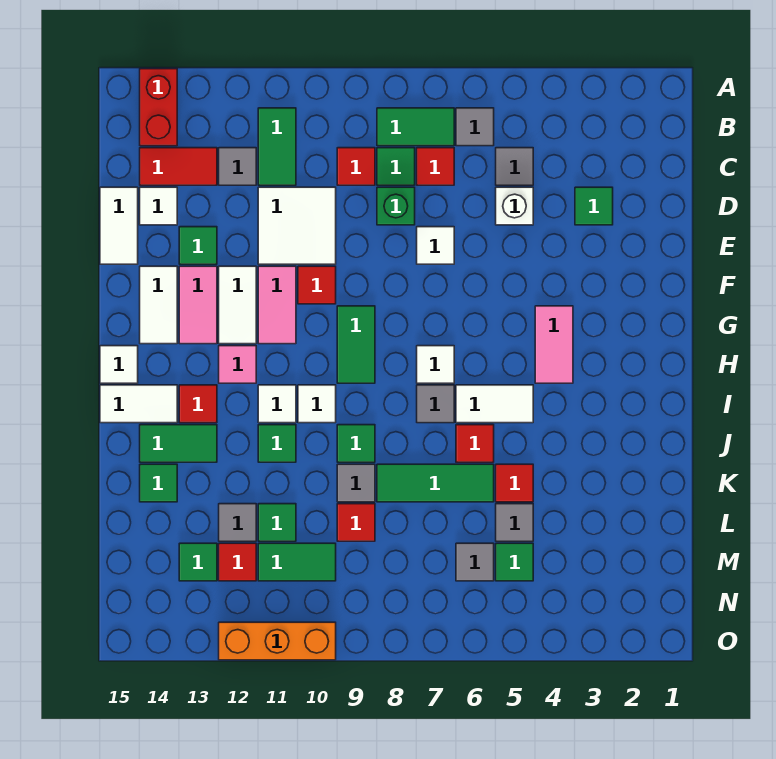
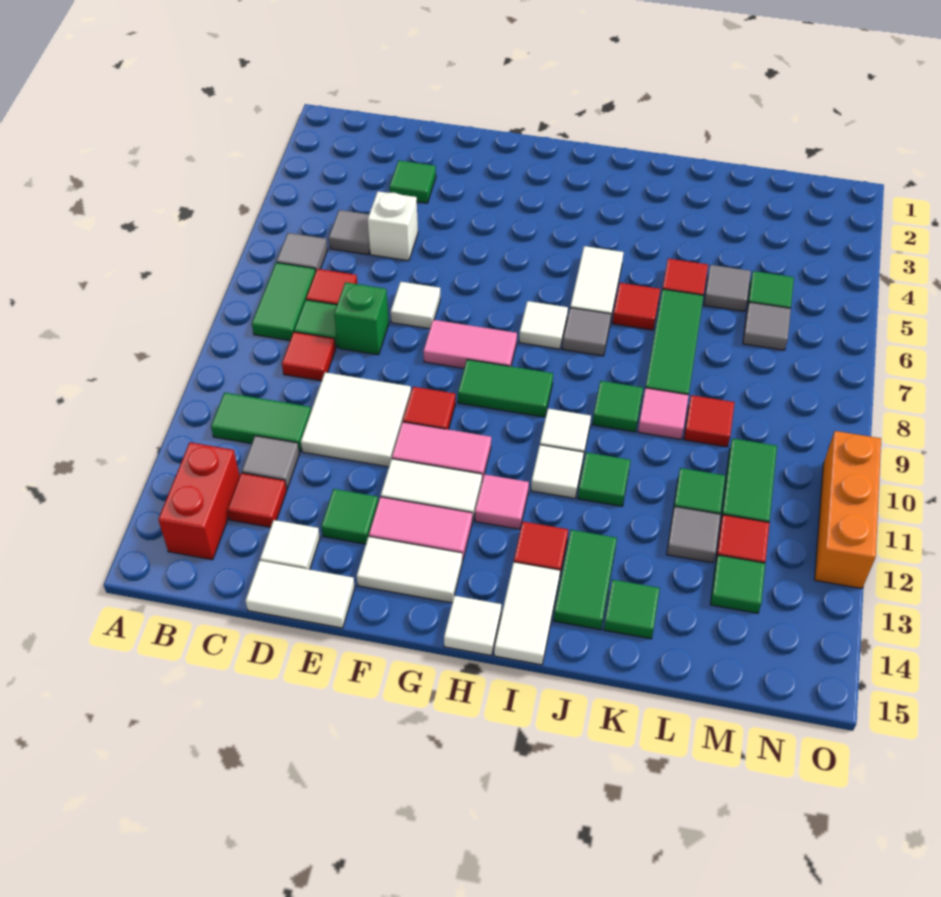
red 1x2 brick [140,69,177,146] -> red 1x2 brick turned to [158,442,240,560]
red 1x2 tile [140,148,217,185] -> red 1x1 tile [228,473,287,527]
pink 1x2 tile [535,306,573,383] -> pink 1x2 tile moved to [424,320,517,368]
grey 1x1 tile [337,464,375,502] -> pink 1x1 tile [638,388,689,439]

